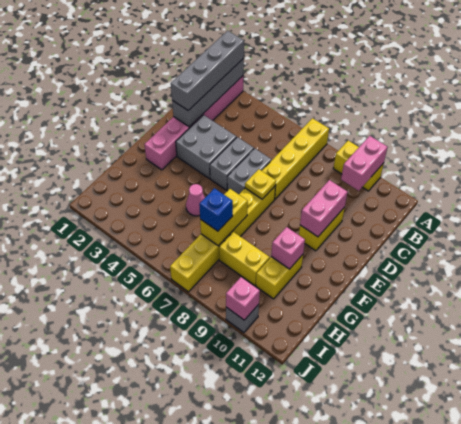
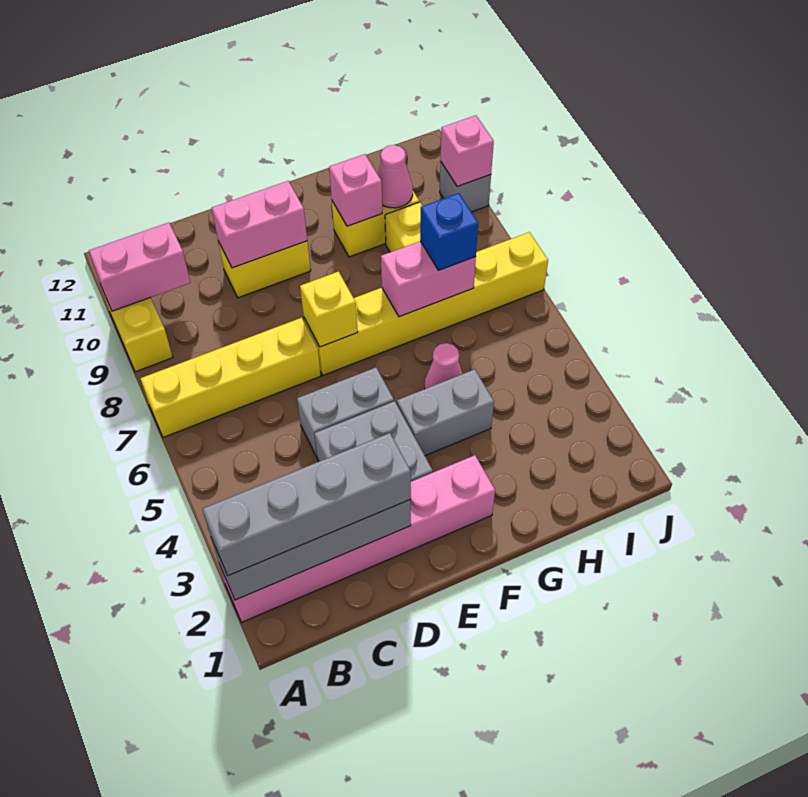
grey 1x2 brick [227,148,271,194] -> grey 1x2 brick moved to [397,369,494,456]
yellow 1x1 plate [245,169,276,199] -> yellow 1x1 brick [300,272,358,347]
yellow 1x2 brick [200,189,248,246] -> pink 1x2 brick [381,241,476,317]
none -> pink 1x1 cone [378,145,413,208]

